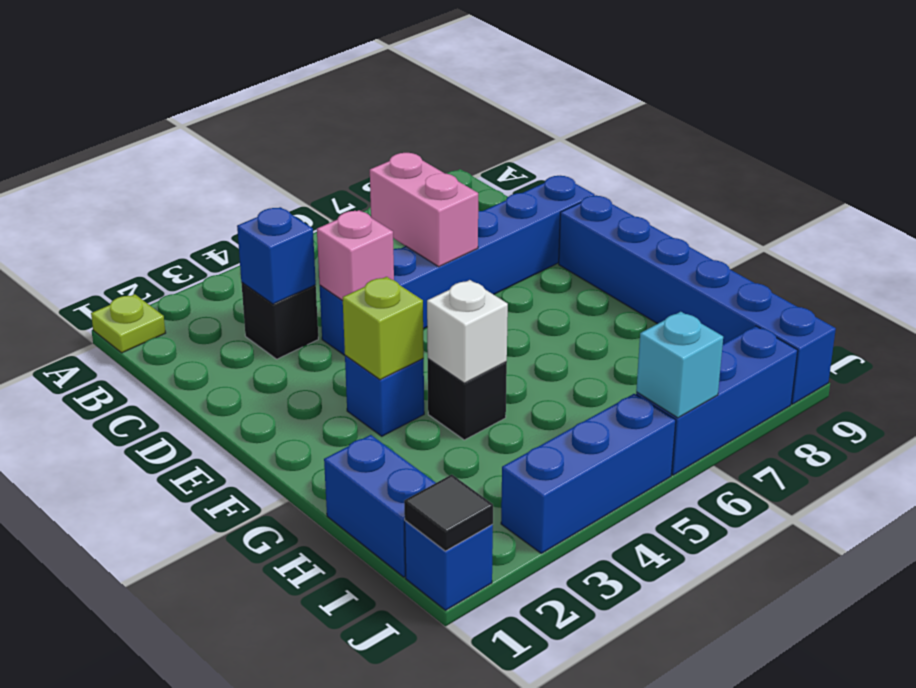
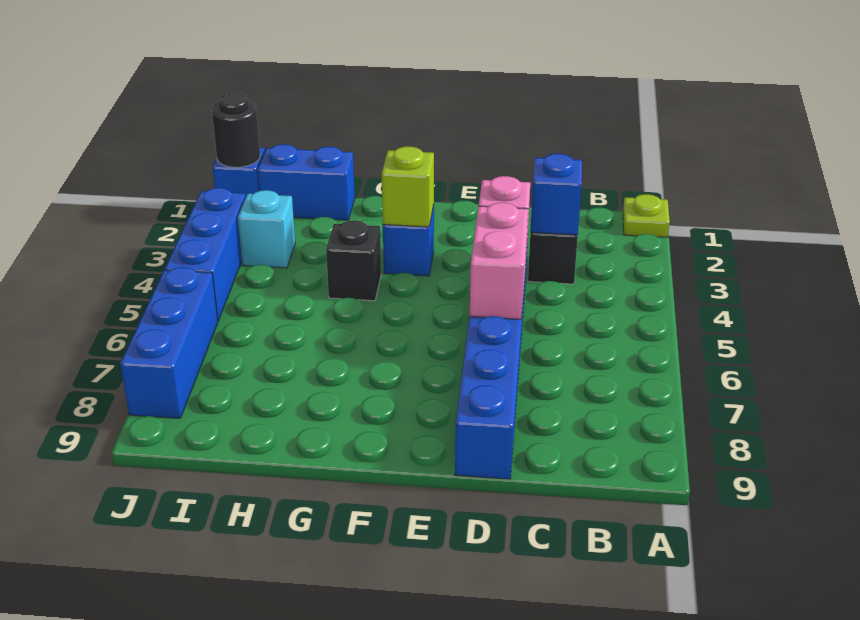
pink 1x2 brick [370,153,478,267] -> pink 1x2 brick turned to [470,203,528,319]
blue 1x6 brick [559,195,836,404] -> none
white 1x1 brick [427,280,508,383] -> none
black 1x1 tile [404,475,493,551] -> black 1x1 round brick [212,93,260,167]
cyan 1x1 brick [636,312,723,418] -> cyan 1x1 brick moved to [238,190,295,268]

